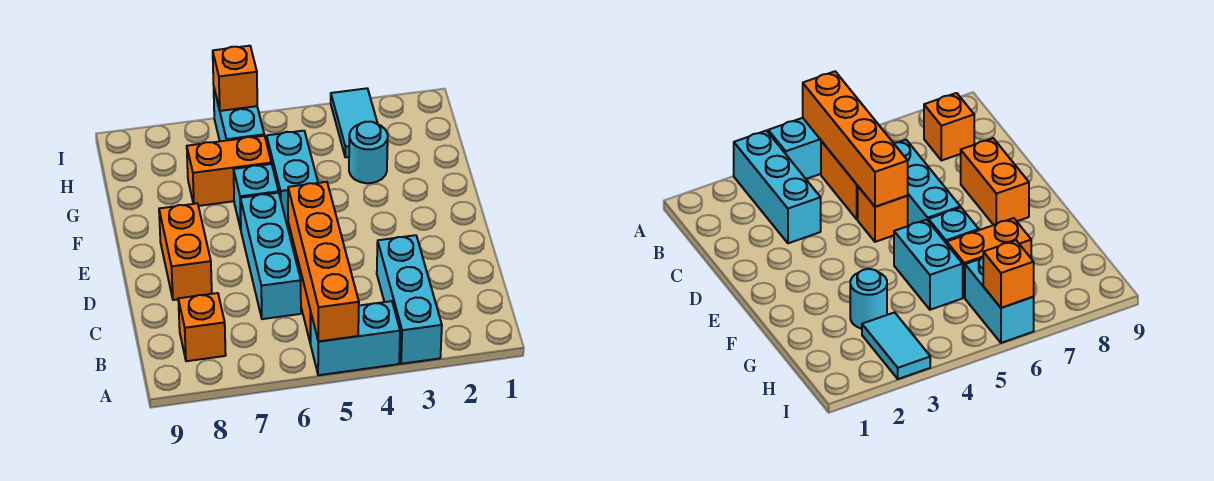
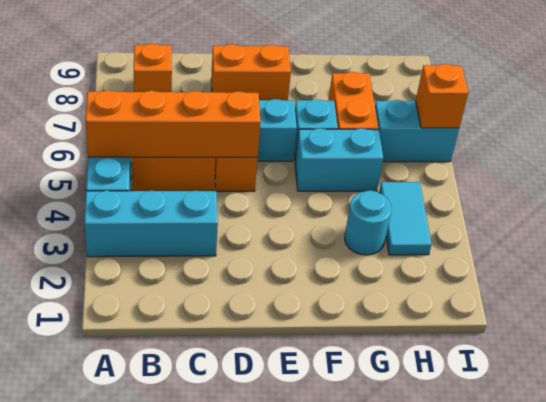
cyan 1x2 tile [331,88,378,157] -> cyan 1x2 tile turned to [379,182,432,255]

